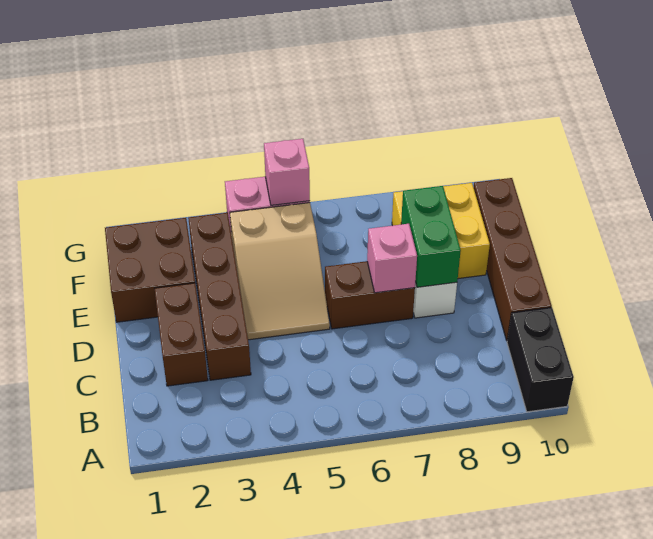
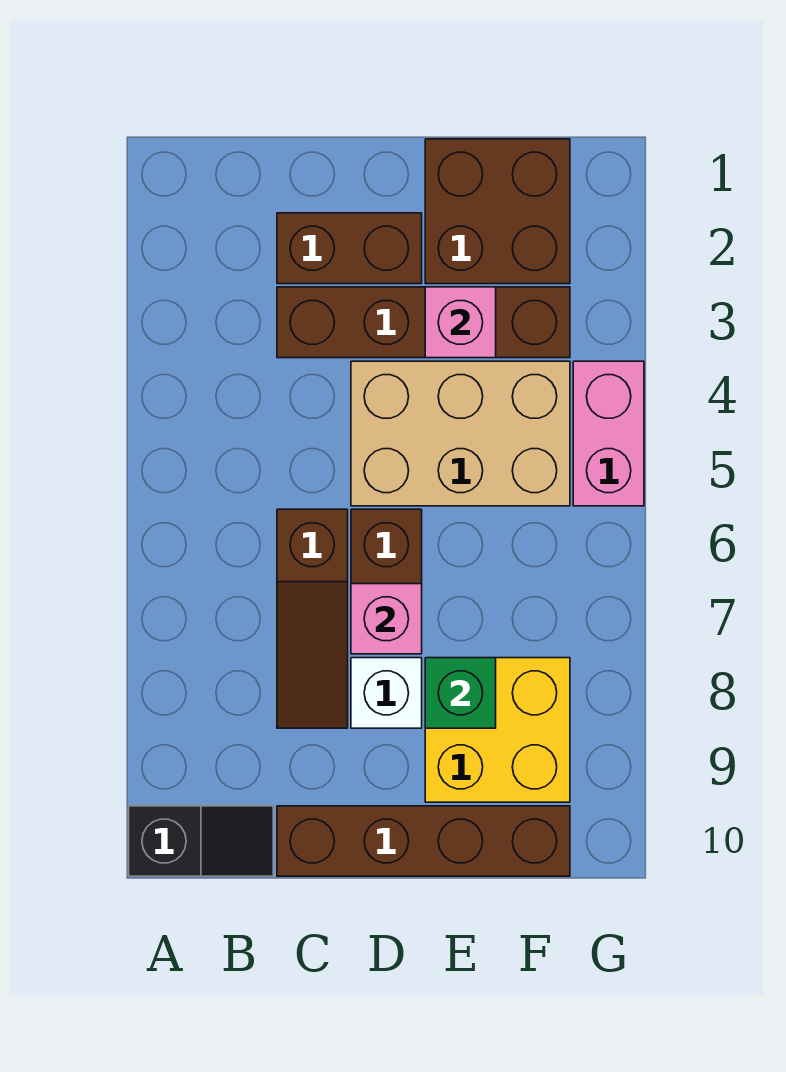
black 1x2 brick [507,307,574,412] -> black 1x2 slope [129,806,273,876]
none -> brown 1x3 slope [277,509,348,728]
tan 2x3 slope [230,203,330,340] -> tan 2x3 brick [351,361,570,506]
green 1x2 brick [401,186,461,287] -> green 1x1 brick [425,658,496,728]
pink 1x1 brick [264,139,310,205] -> pink 1x1 brick moved to [425,287,496,358]

